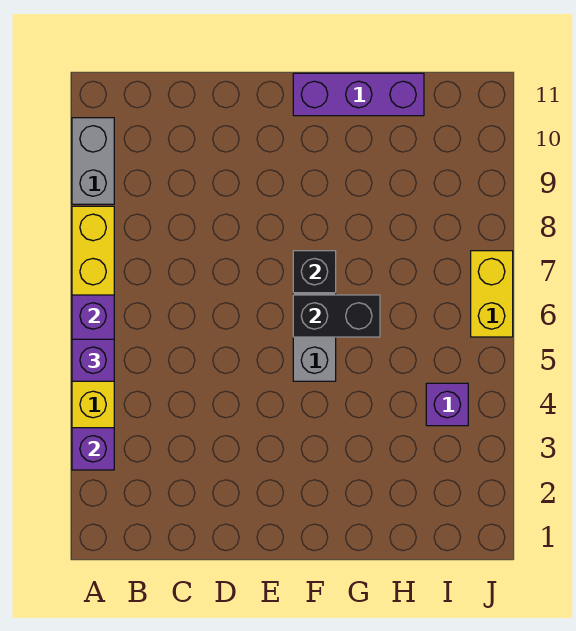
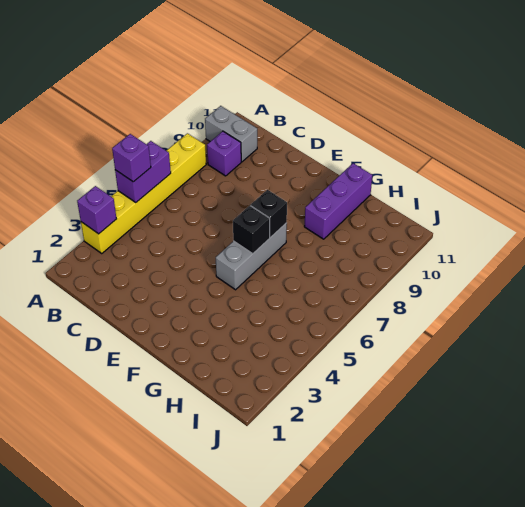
grey 1x2 brick [72,118,114,204] -> grey 1x2 brick turned to [205,106,257,162]
black 1x2 brick [293,295,380,337] -> black 1x1 brick [233,206,270,254]
purple 1x3 brick [293,73,424,116] -> purple 1x3 brick turned to [304,163,372,239]
purple 1x1 brick [426,383,468,426] -> purple 1x1 brick moved to [207,131,241,176]
yellow 1x2 brick [471,251,513,337] -> none

